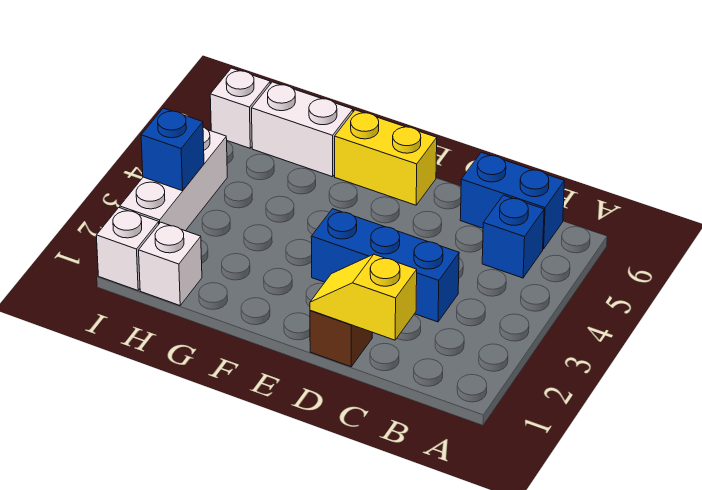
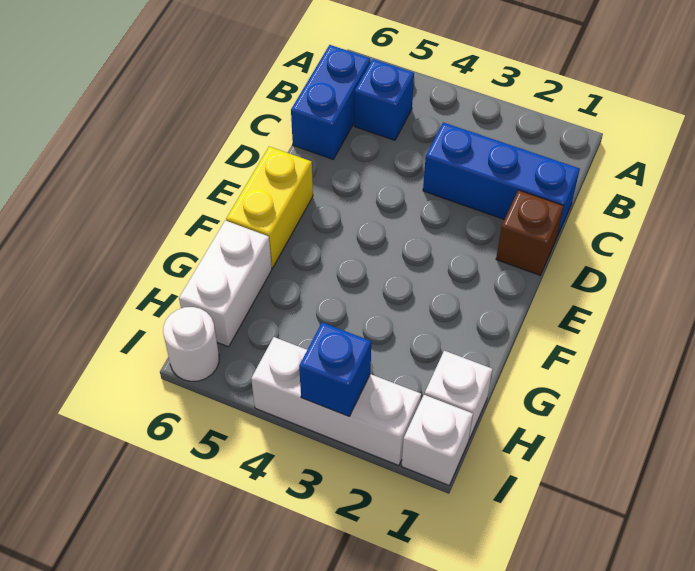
yellow 1x2 slope [310,254,417,340] -> none
blue 1x3 brick [311,209,459,322] -> blue 1x3 brick turned to [423,122,580,236]
white 1x1 brick [210,68,270,148] -> white 1x1 round brick [163,307,219,381]

